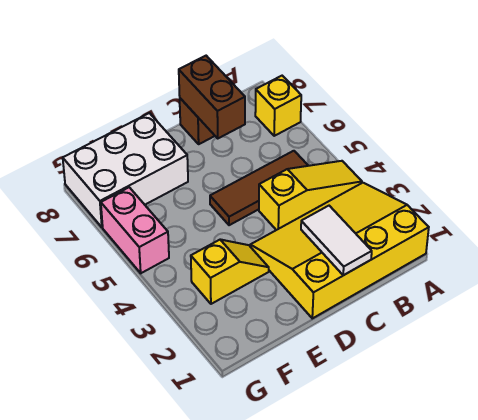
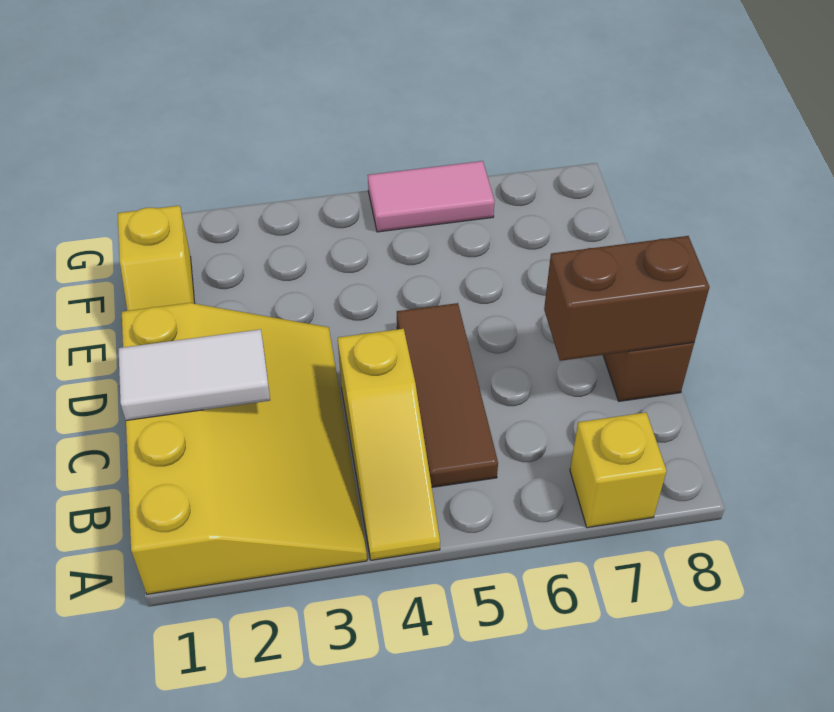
yellow 1x2 slope [191,240,269,304] -> yellow 1x2 slope moved to [118,205,195,311]
white 2x3 brick [63,113,188,227] -> none
pink 1x2 brick [101,187,169,273] -> pink 1x2 tile [368,161,495,232]

